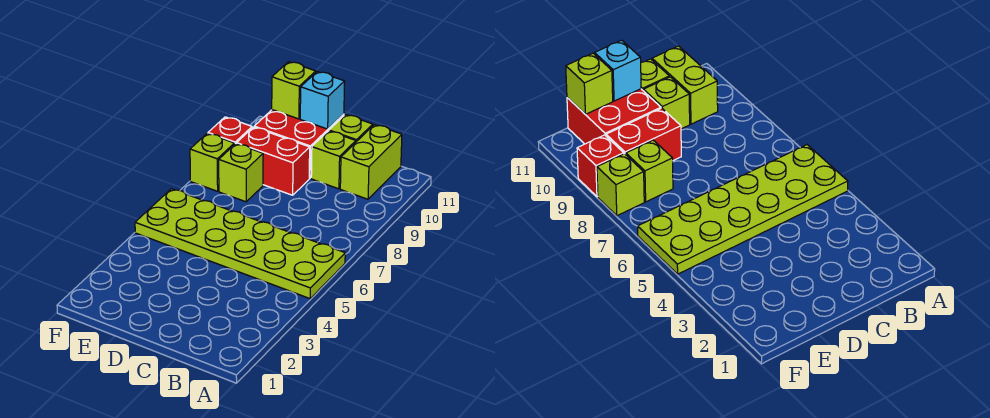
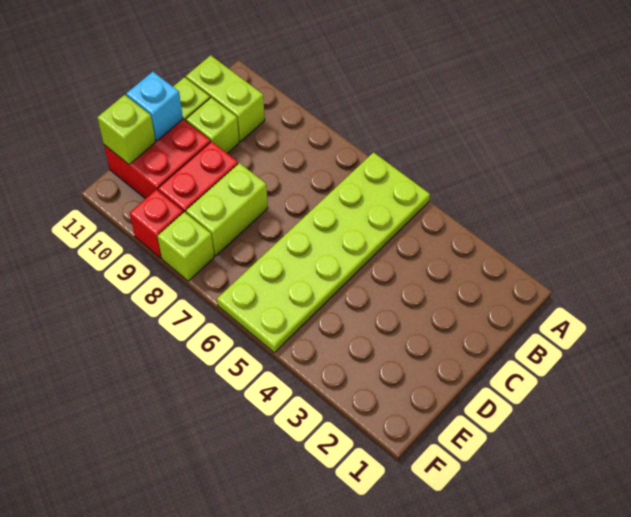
lime 1x1 brick [219,144,263,202] -> lime 1x2 brick [186,163,268,256]

